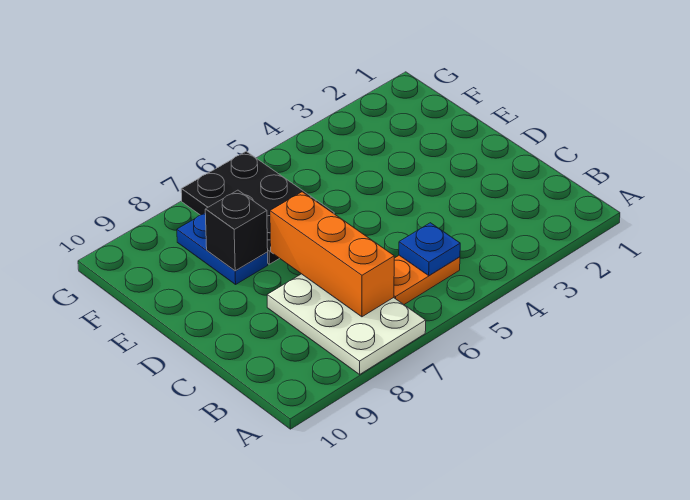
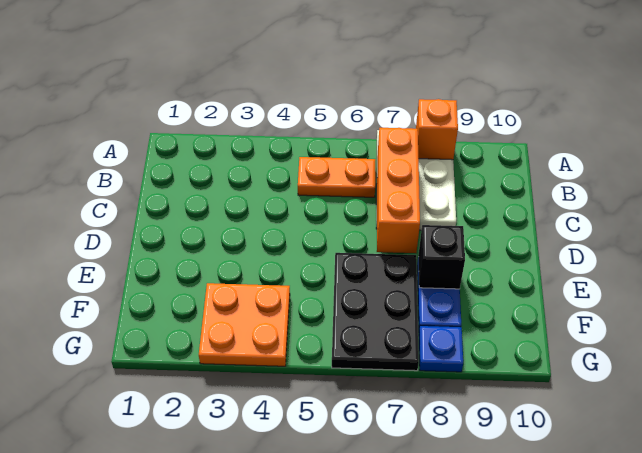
none -> orange 1x1 brick [416,99,458,160]
blue 1x1 plate [399,223,460,276] -> blue 1x1 plate moved to [419,326,463,372]
none -> orange 2x2 plate [199,283,290,366]

